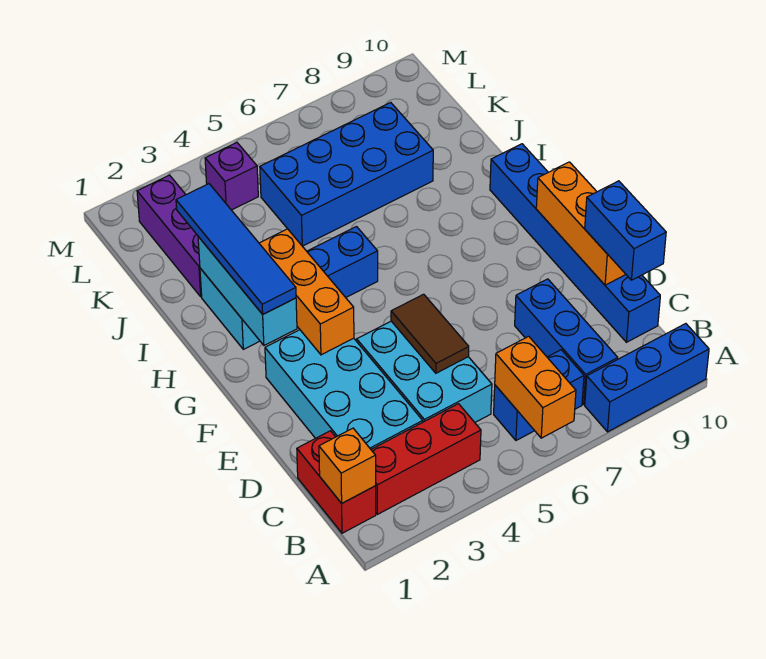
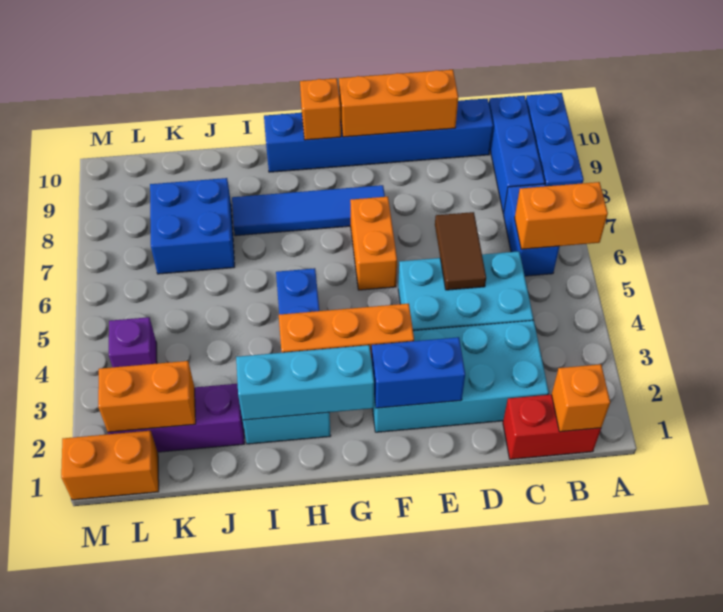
red 1x3 brick [371,404,481,514] -> none
blue 1x3 brick [515,279,618,404] -> blue 1x3 brick turned to [489,96,545,213]
blue 1x2 brick [585,181,666,280] -> blue 1x2 brick moved to [372,337,465,408]
brown 1x2 tile [391,294,469,373] -> brown 1x2 tile turned to [435,212,486,290]
none -> orange 1x2 brick [350,197,397,290]
blue 1x4 tile [176,184,296,314] -> blue 1x4 tile moved to [232,185,385,236]
none -> orange 1x1 brick [300,78,341,140]
blue 2x4 brick [260,103,433,246] -> blue 2x2 brick [150,178,235,274]
none -> orange 1x2 brick [98,361,196,432]
none -> orange 1x2 brick [61,431,159,500]

